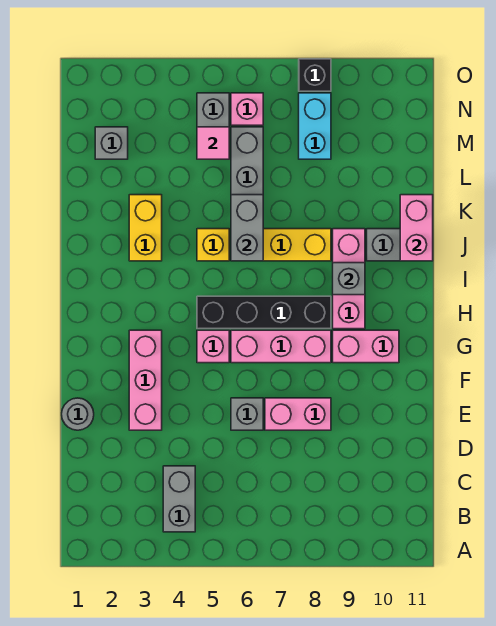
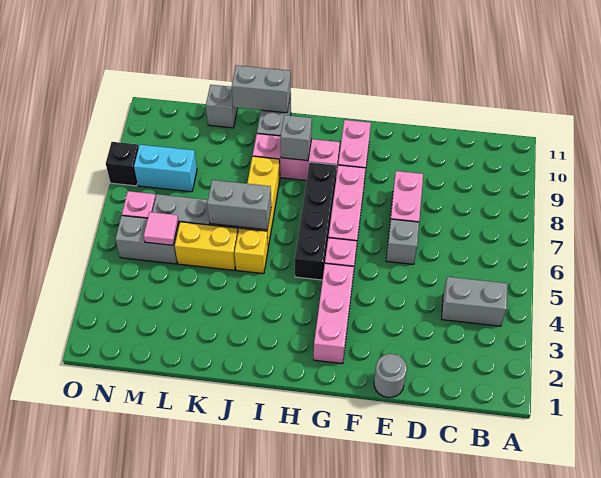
pink 1x3 brick [129,330,162,430] -> pink 1x3 brick turned to [314,263,354,364]
yellow 1x2 brick [129,195,162,261] -> yellow 1x2 brick moved to [175,222,238,270]
pink 1x2 brick [400,195,433,261] -> grey 1x2 brick [232,65,291,113]
grey 1x1 brick [95,127,128,159] -> grey 1x1 brick moved to [206,85,238,128]

